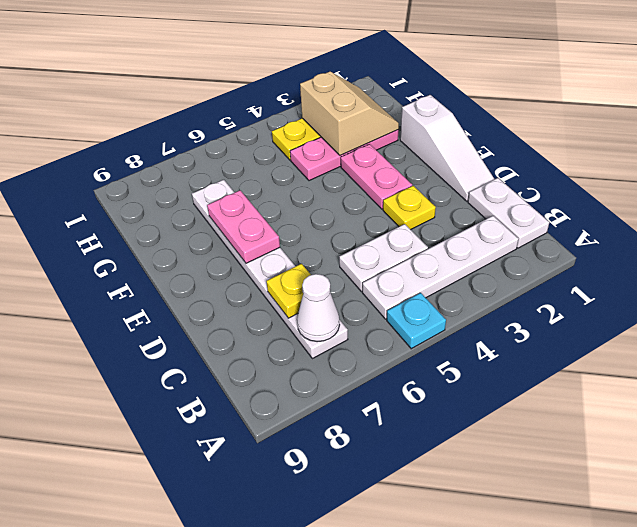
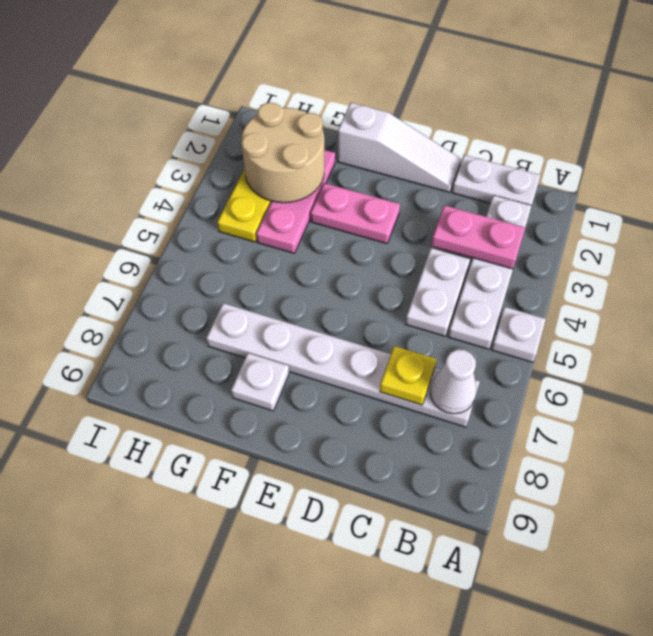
cyan 1x1 plate [387,293,446,349] -> white 1x1 plate [491,307,546,362]
yellow 1x1 plate [383,186,436,230] -> none
pink 1x2 plate [207,190,280,263] -> pink 1x2 plate moved to [431,205,525,269]
none -> white 1x1 plate [231,353,289,411]
tan 2x2 slope [300,72,399,156] -> tan 2x2 round brick [241,103,324,203]

